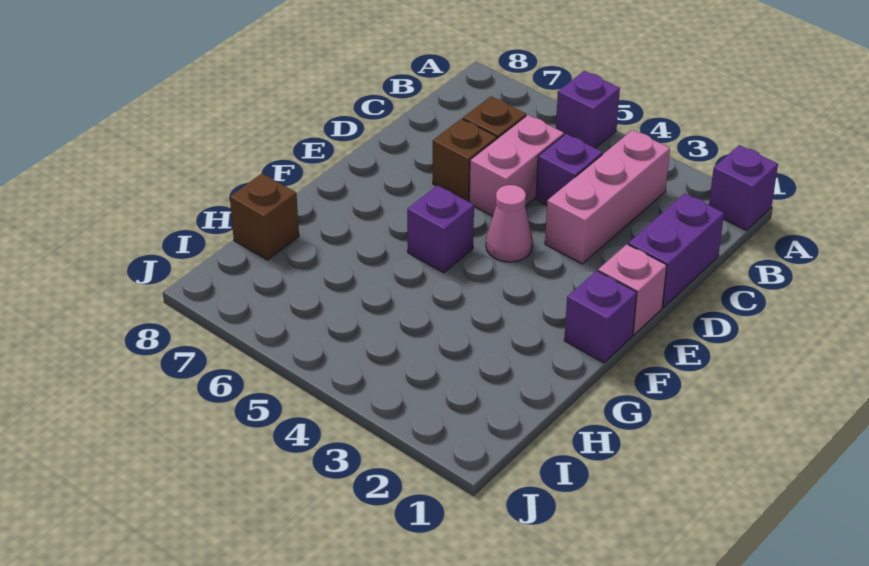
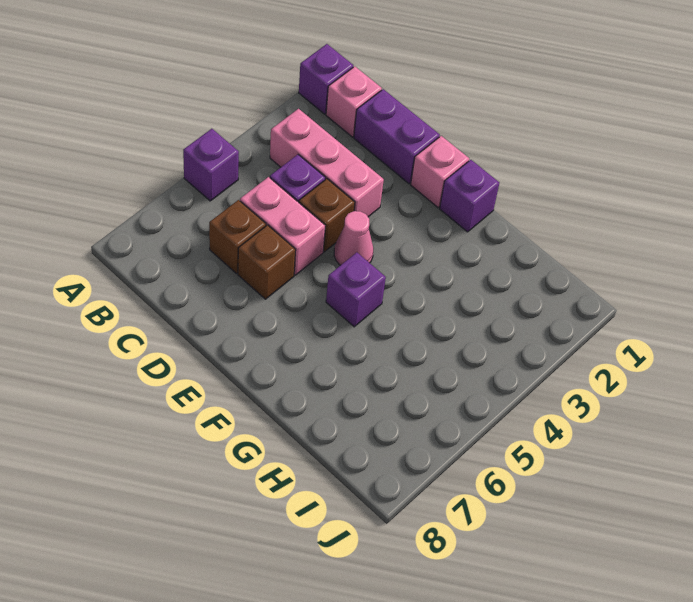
none -> pink 1x1 brick [326,66,382,137]
brown 1x1 brick [230,173,299,260] -> brown 1x1 brick moved to [299,179,355,252]

